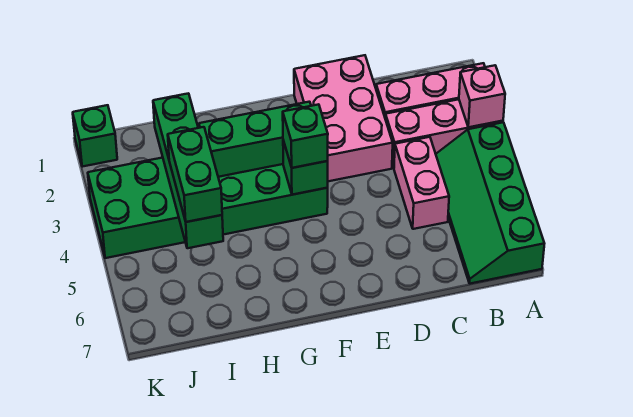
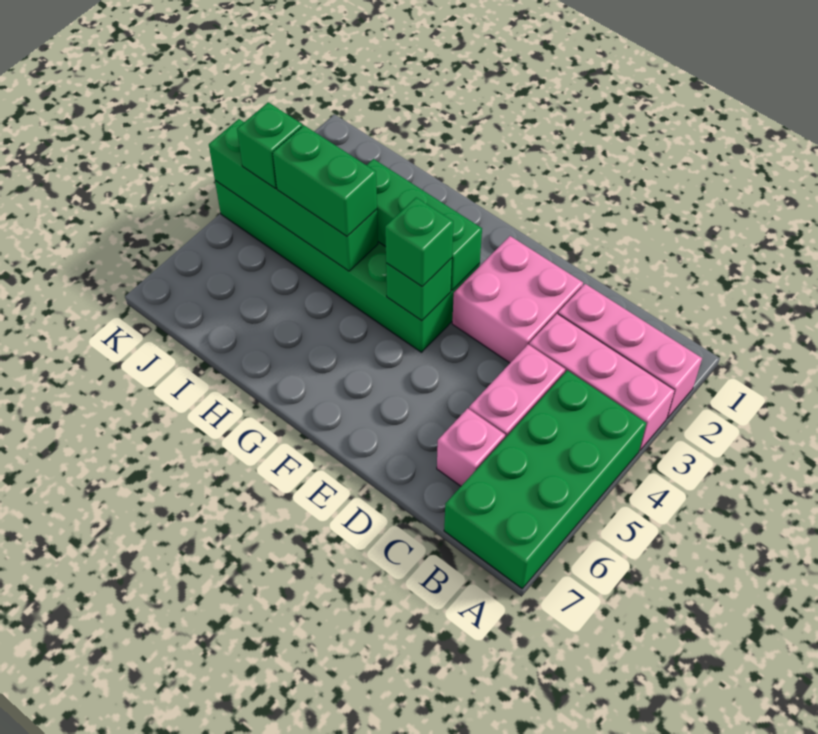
pink 1x1 brick [459,65,505,127] -> pink 1x1 brick moved to [437,408,505,486]
green 2x4 slope [436,122,545,284] -> green 2x4 brick [444,370,646,589]
pink 2x3 brick [294,55,393,181] -> pink 2x2 brick [452,236,583,363]
green 1x4 brick [153,93,223,248] -> green 1x4 brick turned to [209,119,378,271]
green 1x2 brick [168,127,222,222] -> green 1x2 brick turned to [273,125,377,236]
green 1x1 brick [73,105,117,167] -> green 1x1 brick moved to [237,102,302,188]

